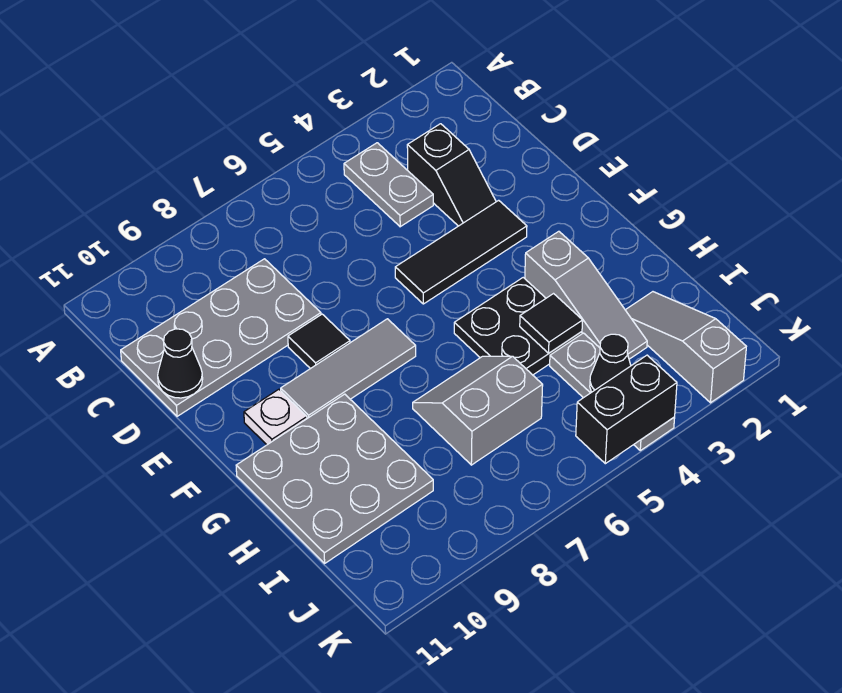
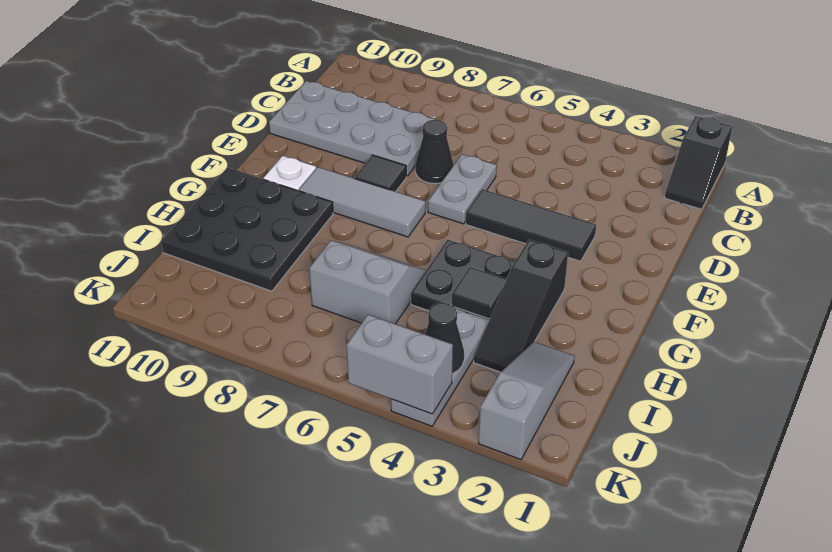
grey 1x2 plate [344,143,433,227] -> grey 1x2 plate moved to [428,154,497,224]
black 1x2 slope [407,124,496,226] -> black 1x2 slope moved to [665,116,733,209]
black 1x1 cone [158,329,203,398] -> black 1x1 cone moved to [416,120,453,183]
grey 1x3 slope [525,231,647,359] -> black 1x3 slope [474,240,568,372]
grey 3x3 plate [236,394,433,563] -> black 3x3 plate [161,168,333,291]
black 1x2 brick [576,355,677,464] -> grey 1x2 brick [347,315,453,414]

